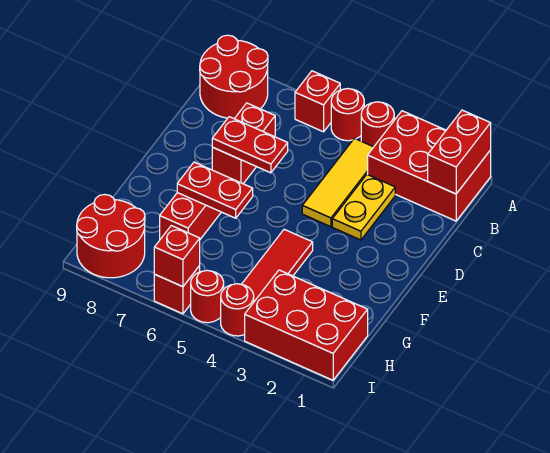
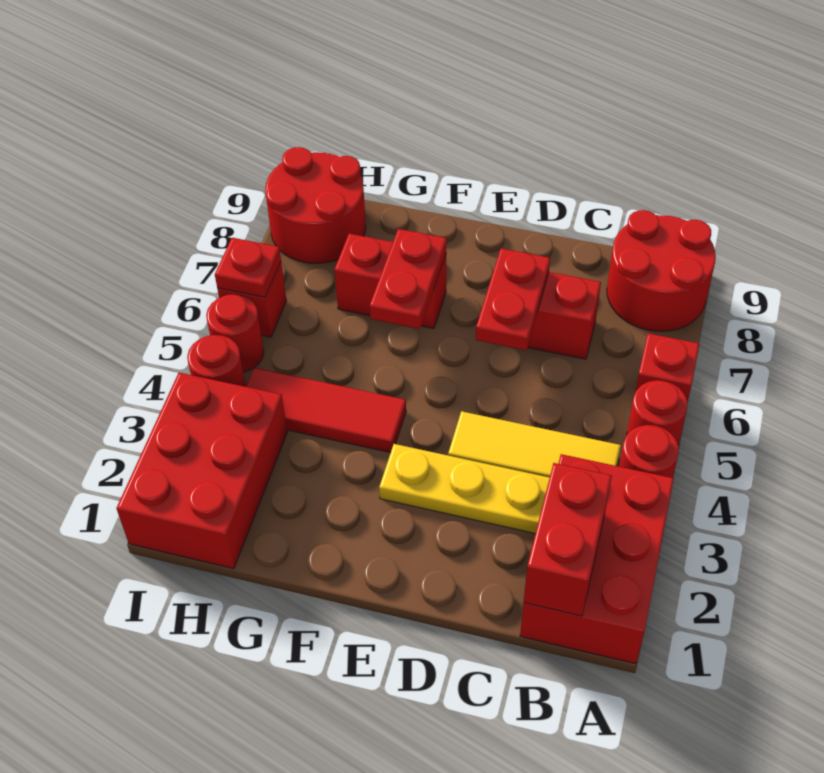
red 1x2 brick [428,110,491,194] -> red 1x2 brick turned to [524,463,612,616]
yellow 1x2 plate [332,174,395,240] -> yellow 1x3 plate [379,444,549,534]
red 1x1 brick [154,226,200,287] -> red 1x1 plate [215,238,281,297]

